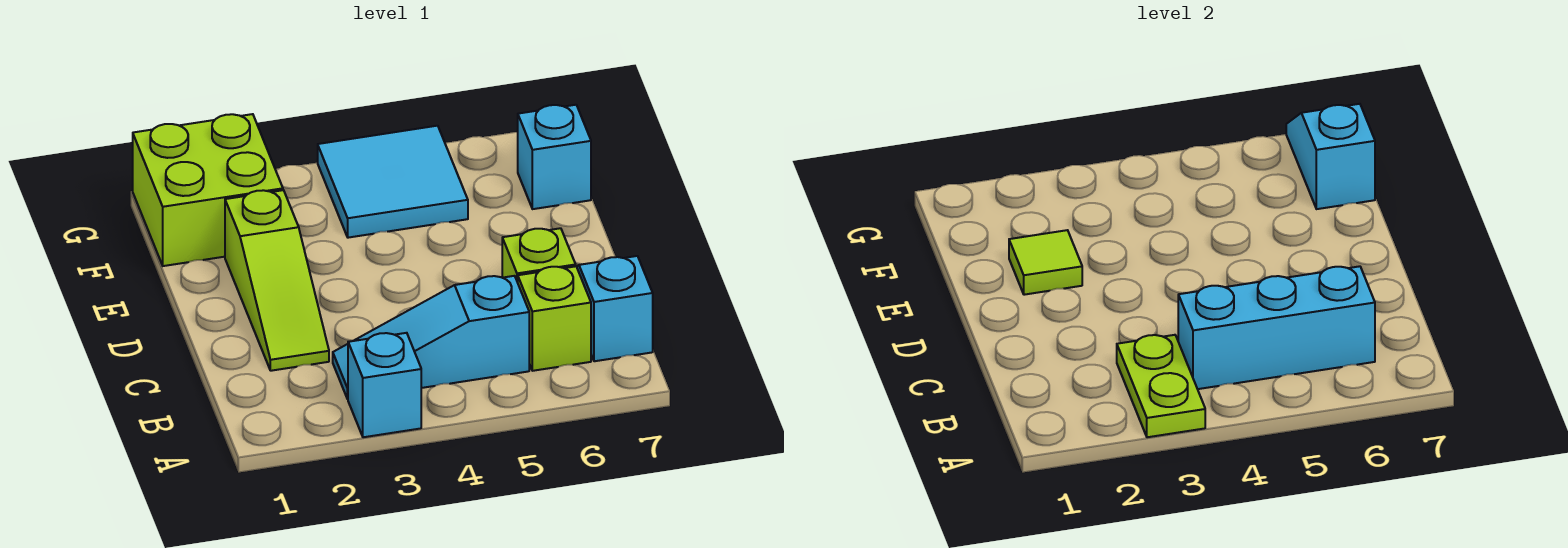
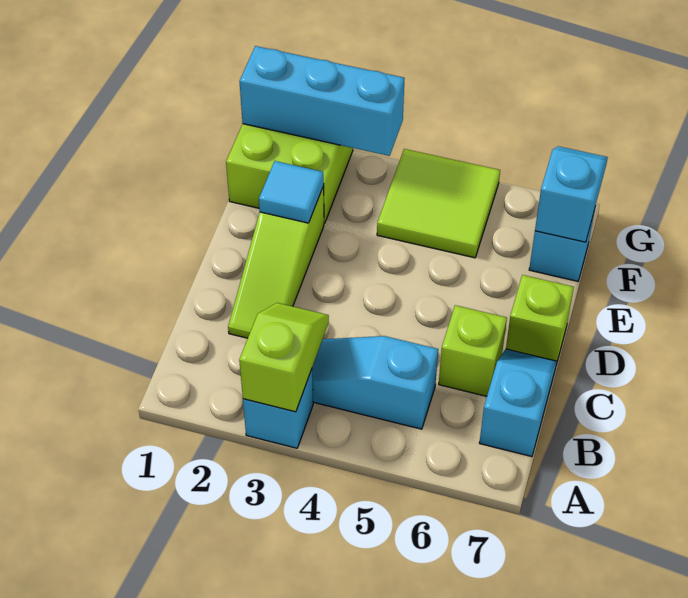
lime 1x2 plate [1117,335,1205,437] -> lime 1x2 slope [239,303,329,412]
cyan 1x3 brick [1178,266,1375,389] -> cyan 1x3 brick moved to [239,46,405,156]
lime 1x1 brick [518,266,591,371] -> lime 1x1 brick moved to [506,275,574,364]
lime 1x1 tile [1009,230,1082,295] -> cyan 1x1 tile [259,161,324,223]
cyan 2x2 tile [318,126,468,238] -> lime 2x2 tile [377,149,500,258]

